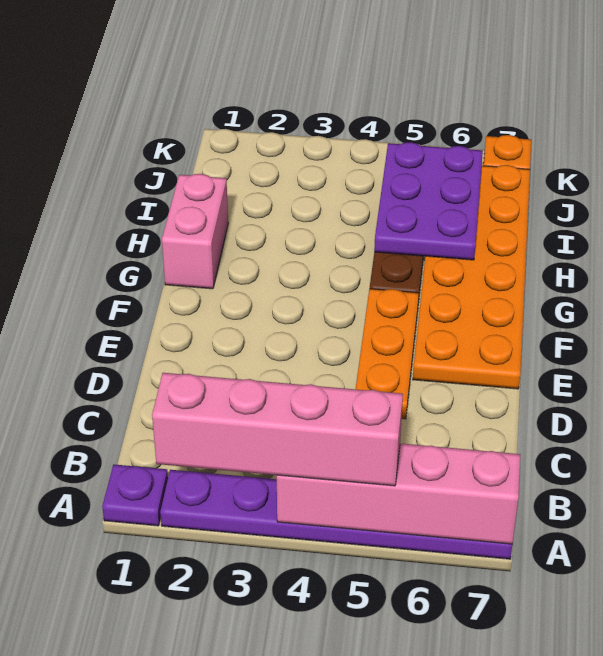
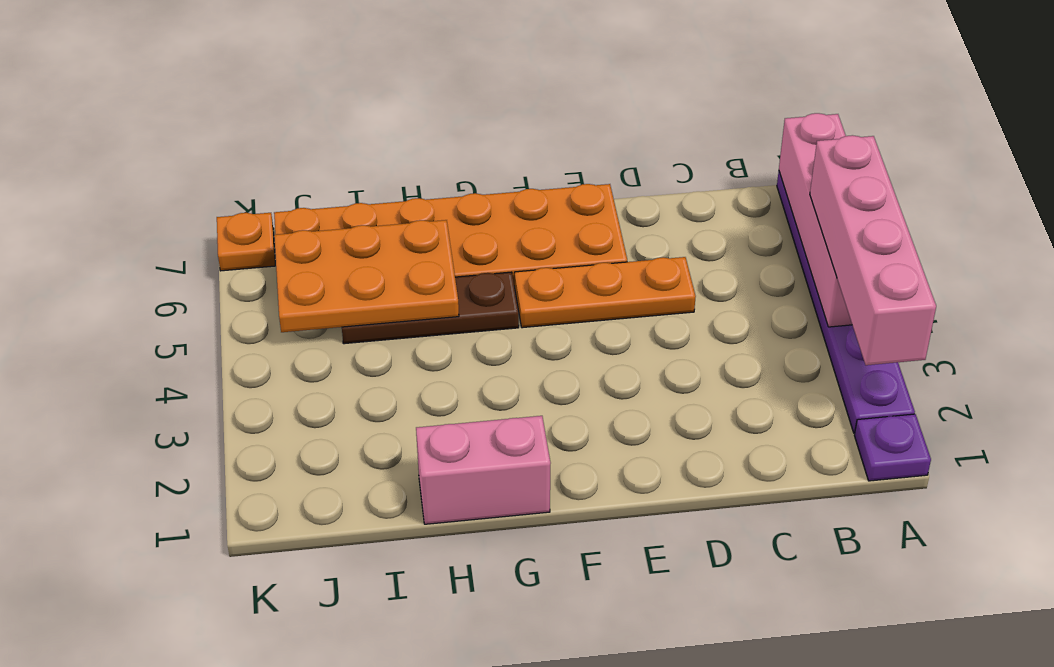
purple 2x3 plate [374,142,483,260] -> orange 2x3 plate [274,220,459,332]

